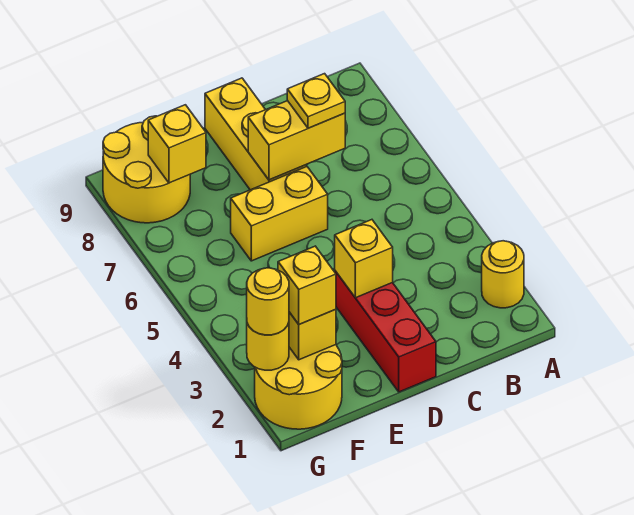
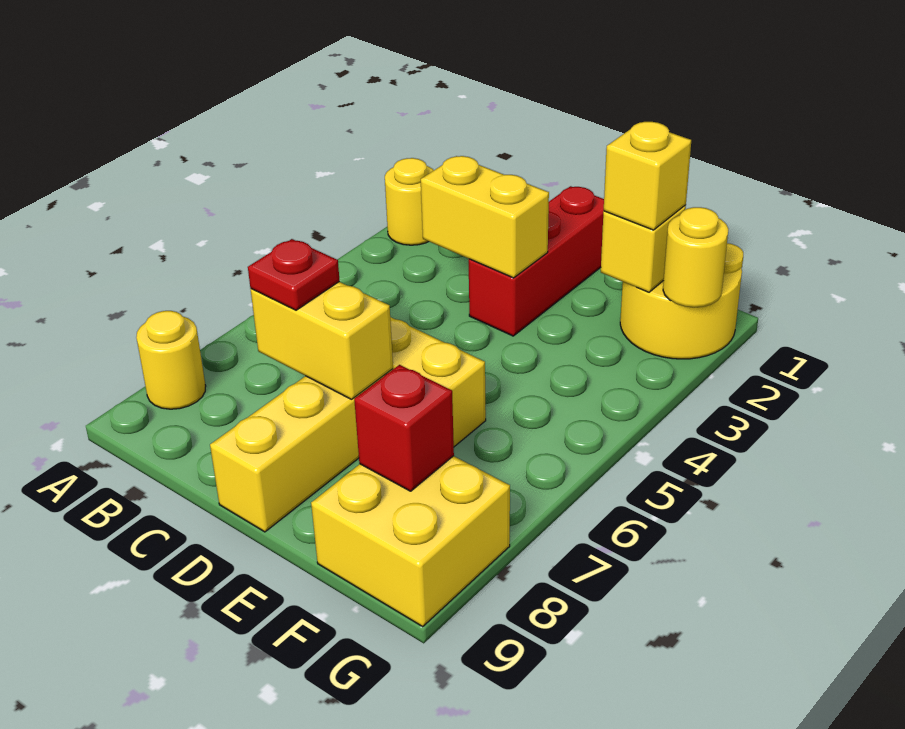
yellow 1x1 plate [287,74,345,128] -> red 1x1 plate [248,239,340,310]
yellow 1x1 brick [335,220,393,298] -> yellow 1x2 brick [421,156,549,278]
yellow 2x2 round brick [103,116,190,223] -> yellow 2x2 brick [311,456,510,627]
yellow 1x1 brick [148,105,206,183] -> red 1x1 brick [354,365,454,491]
yellow 1x1 round brick [247,268,289,335] -> yellow 1x1 round brick moved to [136,311,206,409]

